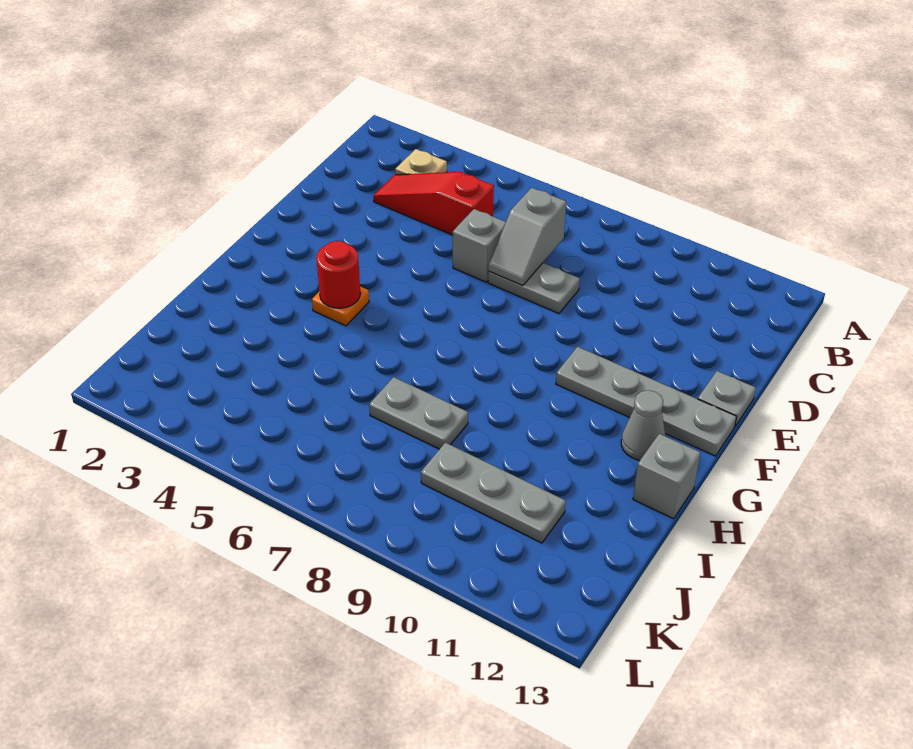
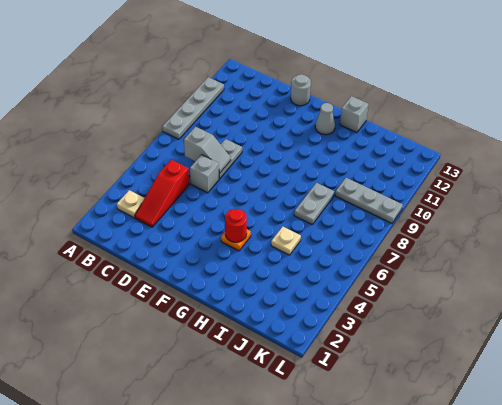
grey 1x1 plate [698,371,756,426] -> grey 1x1 round brick [291,74,311,106]
grey 1x4 plate [556,347,737,456] -> grey 1x4 plate moved to [162,77,224,139]
none -> tan 1x1 plate [271,226,301,255]
grey 1x3 plate [421,443,566,543] -> grey 1x3 plate turned to [335,178,403,223]

